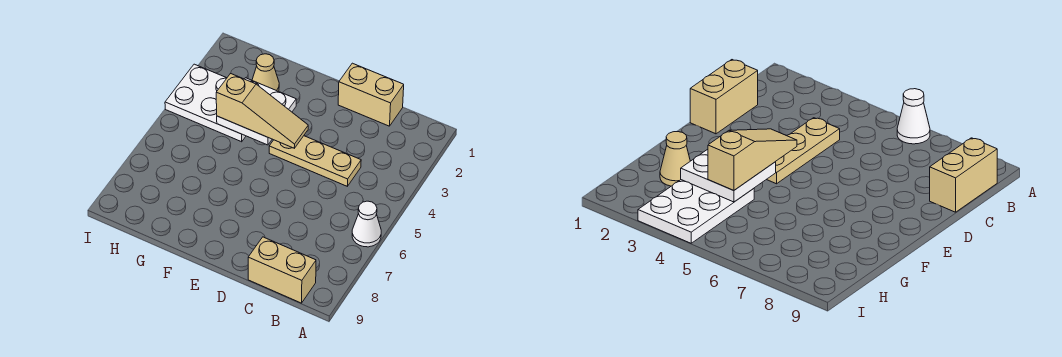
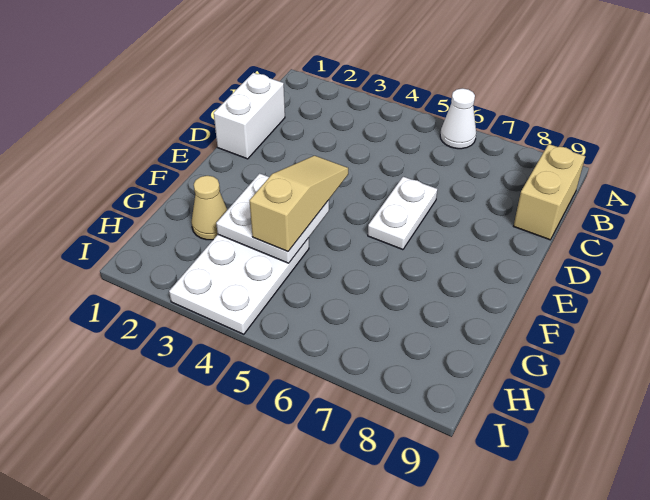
tan 1x2 brick [338,63,404,126] -> white 1x2 brick [214,73,285,159]
tan 1x3 plate [269,136,361,186] -> none
none -> white 1x2 plate [368,177,437,250]

